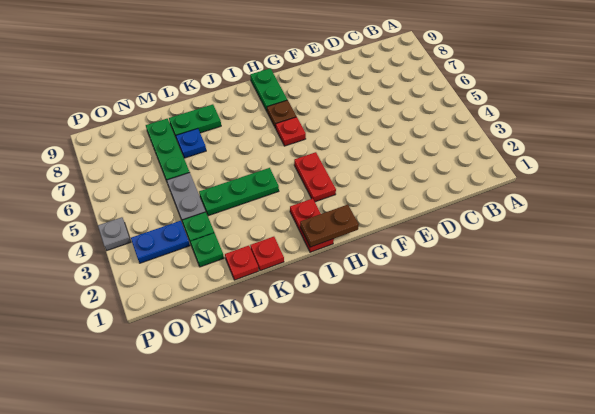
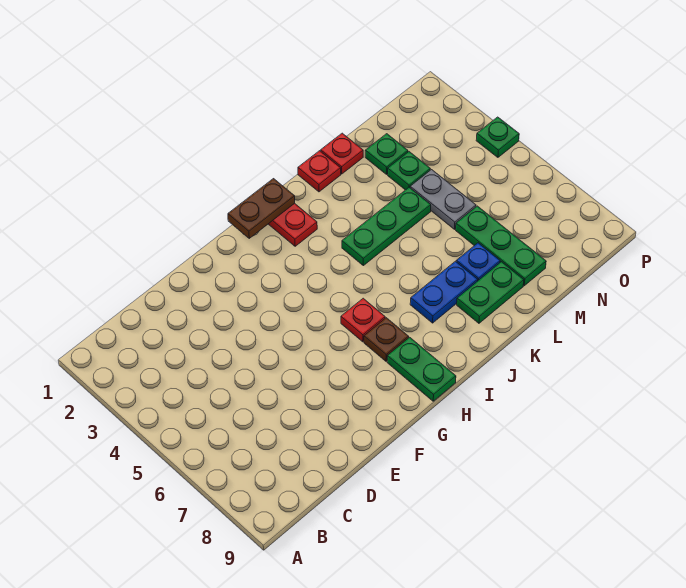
red 1x2 plate [294,152,336,202] -> none
blue 1x2 plate [131,221,190,263] -> blue 1x2 plate moved to [410,261,478,323]
grey 1x1 plate [98,217,131,251] -> green 1x1 plate [476,117,519,157]

